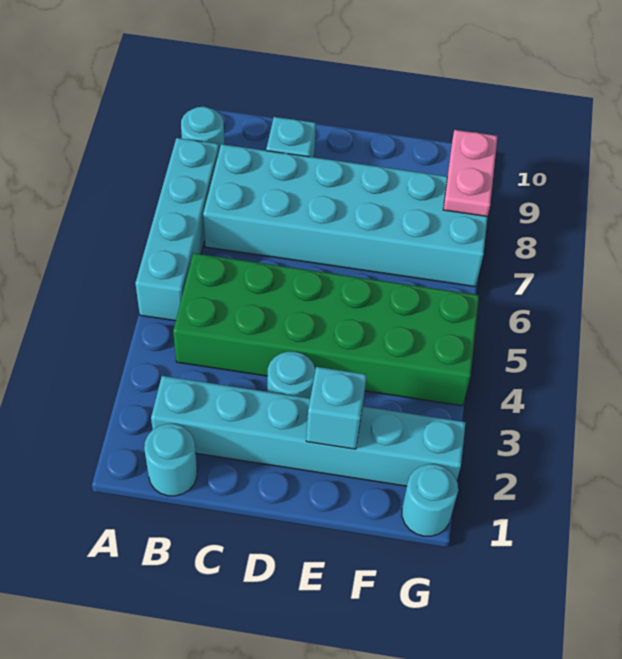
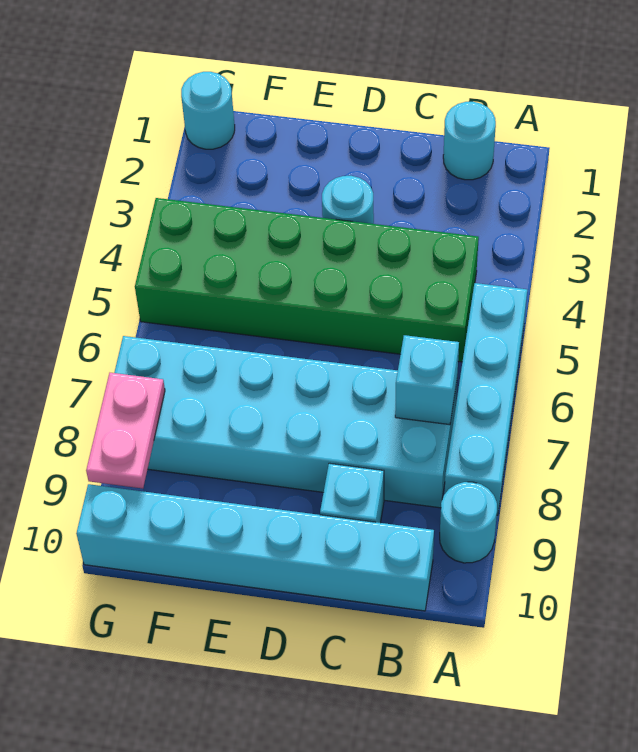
cyan 1x6 brick [151,376,466,486] -> cyan 1x6 brick moved to [76,484,434,611]
cyan 1x1 brick [306,367,367,449] -> cyan 1x1 brick moved to [395,335,459,425]

